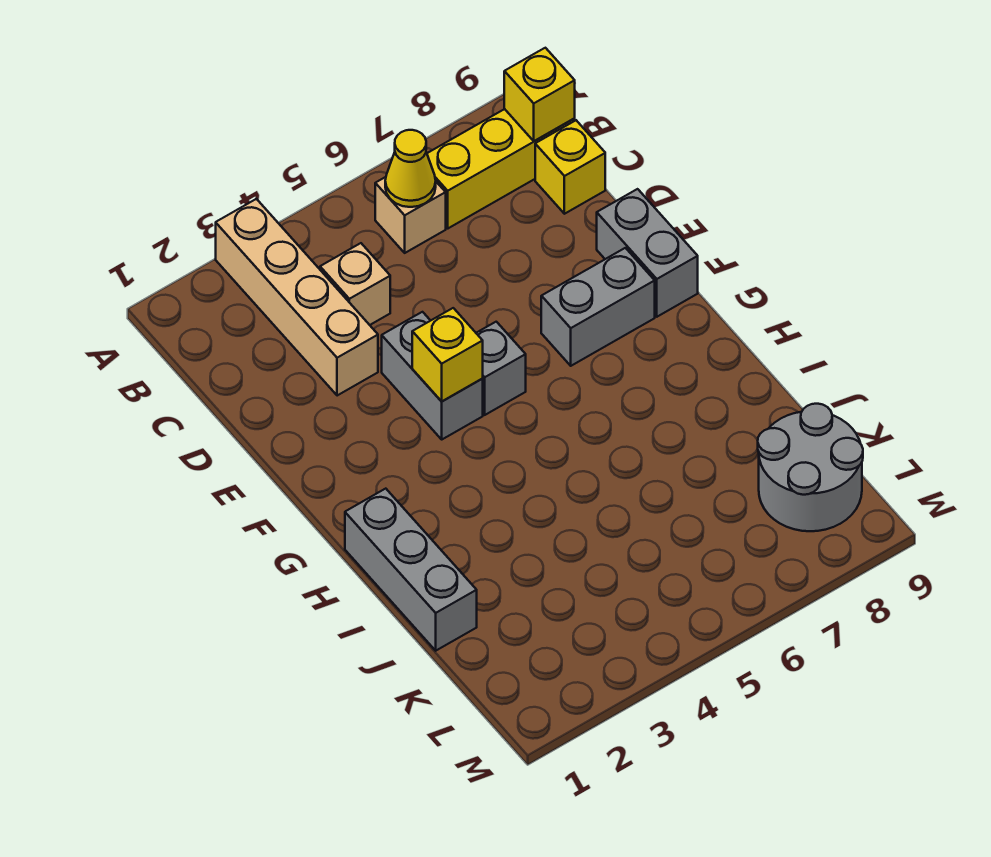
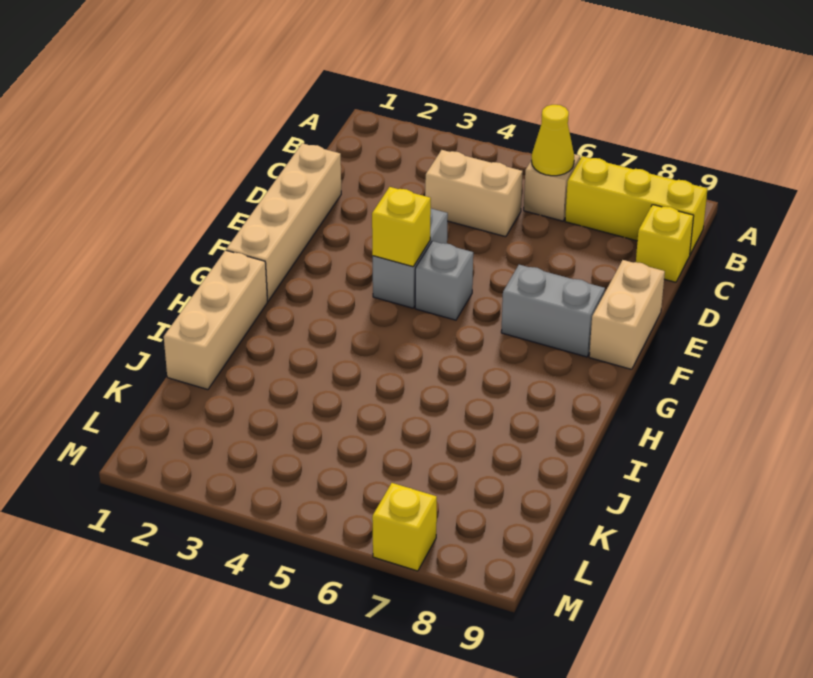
tan 1x4 brick [216,199,378,396] -> tan 1x4 brick moved to [226,143,341,301]
yellow 1x1 brick [504,48,575,141] -> yellow 1x1 brick moved to [372,483,437,571]
tan 1x1 brick [320,243,390,325] -> tan 1x2 brick [425,150,523,237]
grey 1x2 brick [597,189,698,317] -> tan 1x2 brick [589,260,665,369]
grey 1x3 brick [345,489,477,651] -> tan 1x3 brick [164,250,267,390]
grey 2x2 round brick [758,404,863,531] -> none

